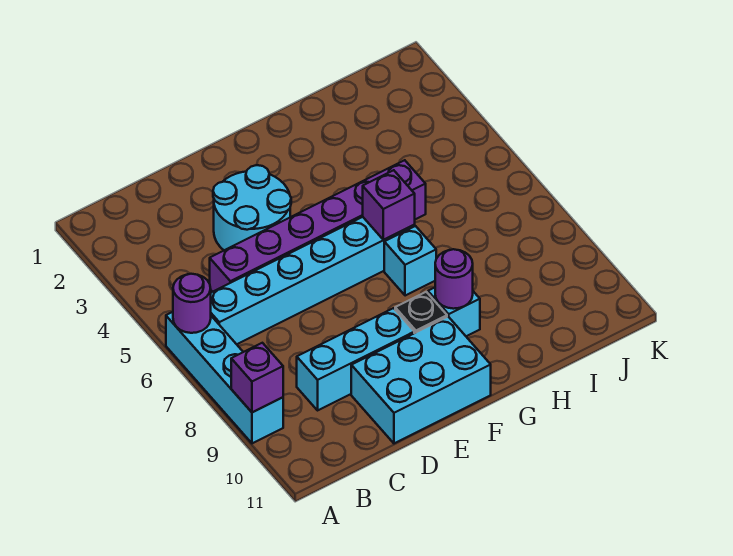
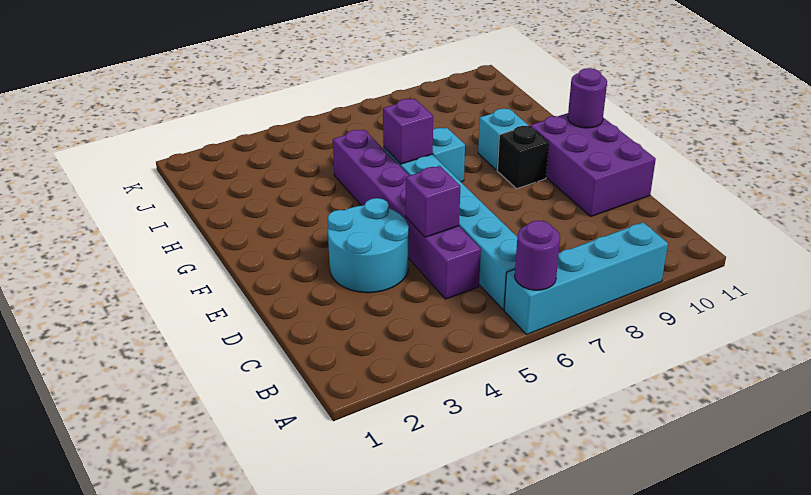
purple 1x1 brick [231,343,283,412] -> purple 1x1 brick moved to [406,166,460,237]
cyan 1x3 brick [297,308,414,410] -> none
cyan 2x3 brick [351,317,491,443] -> purple 2x3 brick [530,113,656,216]
purple 1x1 round brick [435,249,473,309] -> purple 1x1 round brick moved to [568,68,607,128]

